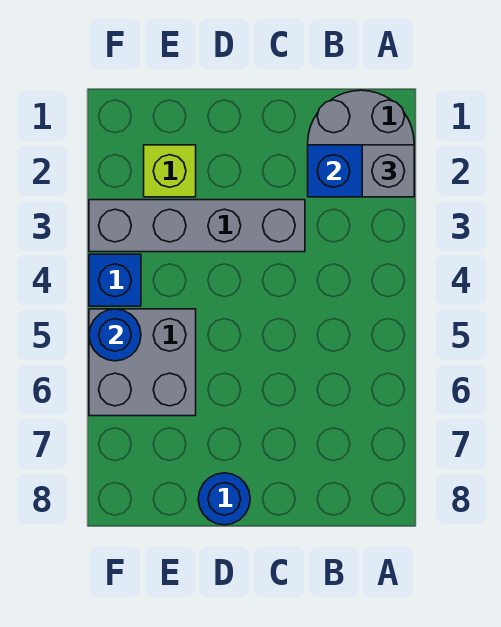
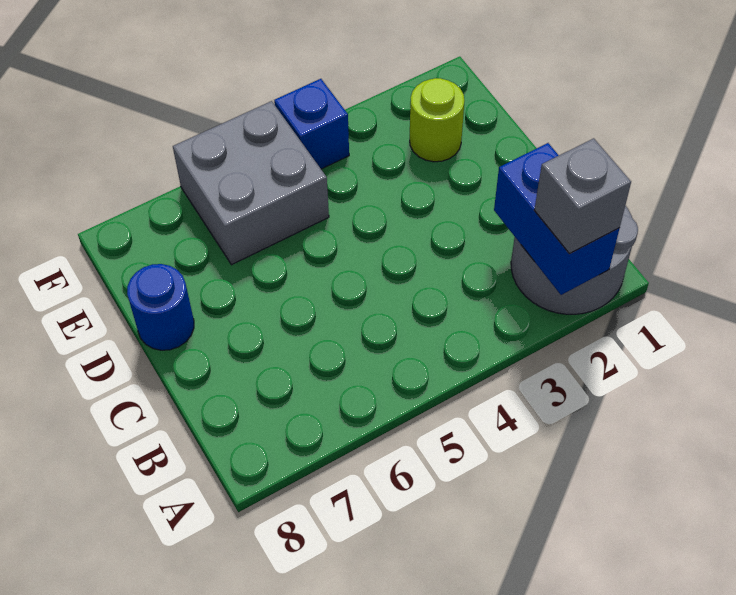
grey 1x4 brick [89,200,305,252] -> none
lime 1x1 brick [144,145,196,197] -> lime 1x1 round brick [410,78,464,162]
blue 1x1 round brick [89,309,141,361] -> none

